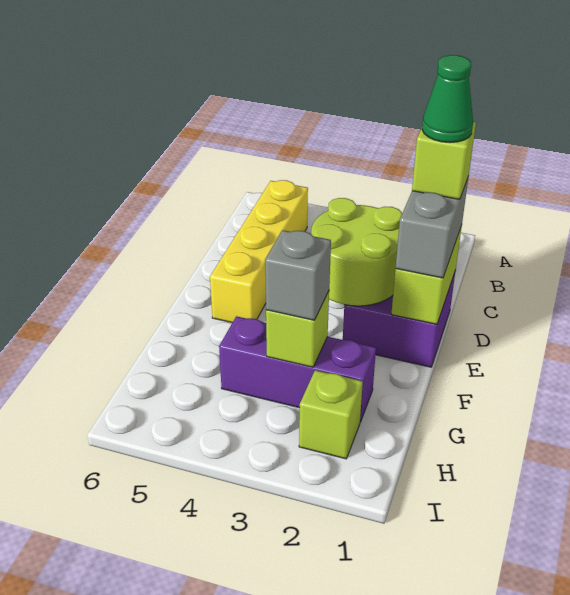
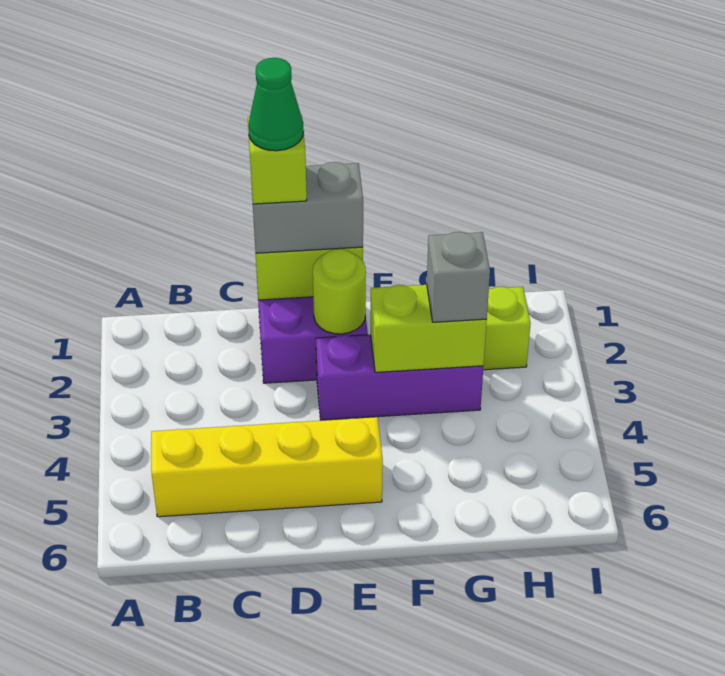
lime 2x2 round brick [311,198,402,306] -> lime 1x1 round brick [313,249,366,334]
purple 1x3 brick [219,316,376,422] -> purple 1x3 brick turned to [316,335,483,420]
lime 1x1 brick [266,291,329,367] -> lime 1x2 brick [371,285,487,372]

